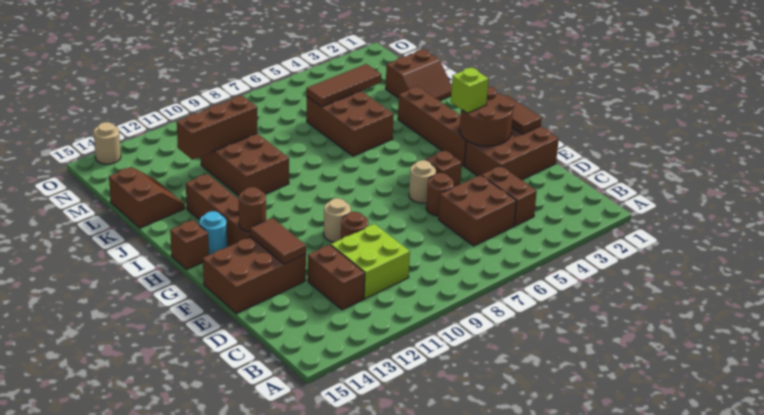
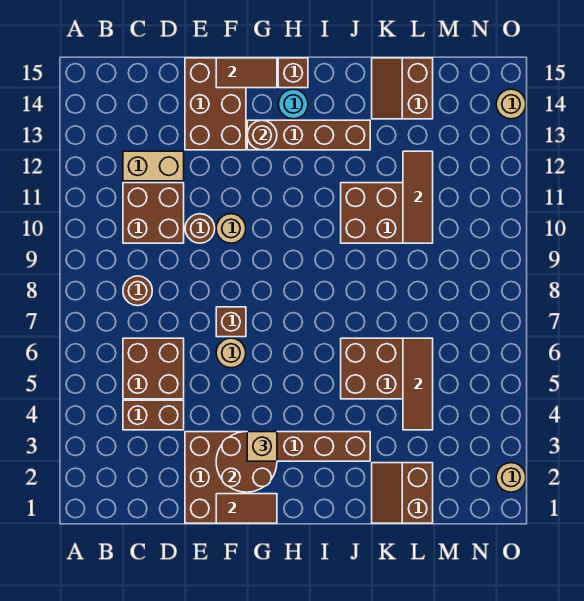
lime 2x2 brick [331,224,410,299] -> brown 2x2 brick [123,183,184,243]
brown 1x2 brick [308,245,365,310] -> tan 1x2 brick [123,151,184,181]
brown 1x1 round brick [426,173,454,216] -> brown 1x1 round brick moved to [123,276,152,306]
brown 1x2 tile [250,218,306,264] -> brown 1x2 tile moved to [216,58,277,88]
brown 1x1 brick [426,150,462,186] -> brown 1x1 brick moved to [216,307,246,337]
lime 1x1 brick [451,67,488,113] -> tan 1x1 brick [247,432,277,461]
brown 2x2 slope [109,167,185,228] -> brown 2x2 slope turned to [372,58,433,119]
brown 1x3 brick [177,96,257,160] -> brown 1x3 tile [403,151,433,243]
none -> tan 1x1 round brick [496,463,526,492]

